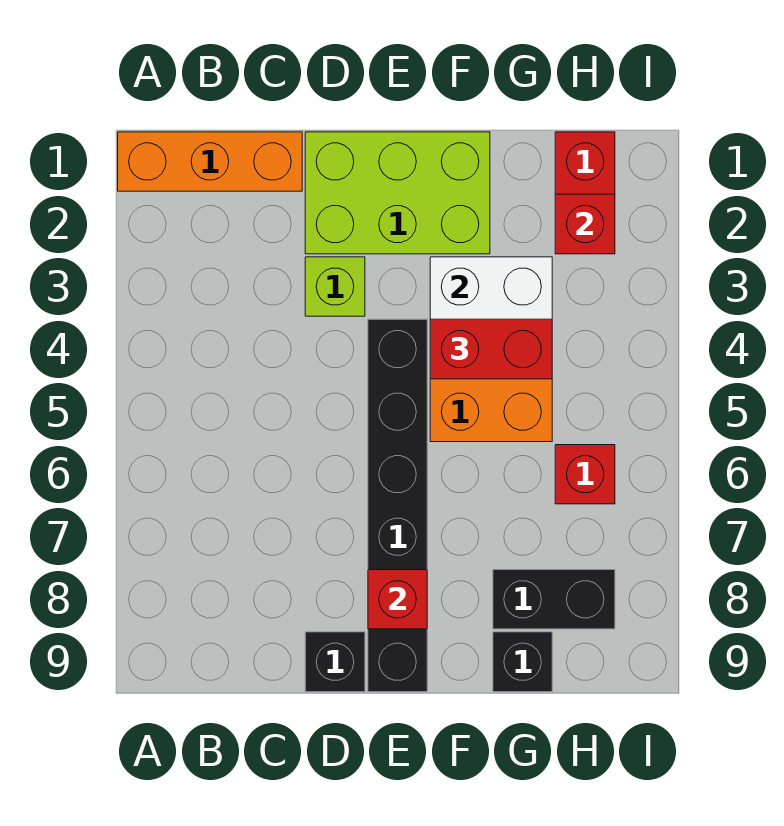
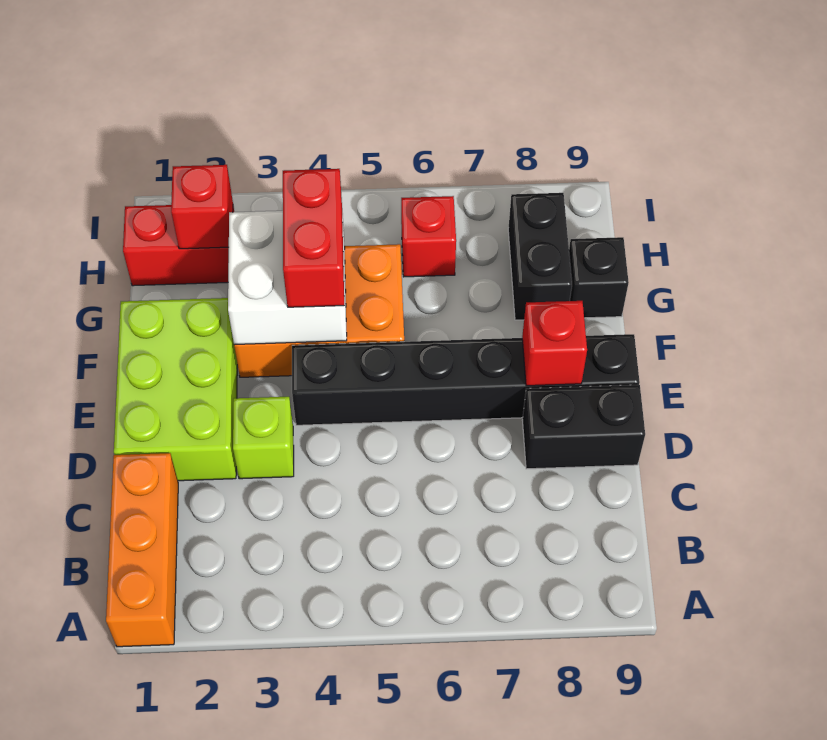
black 1x1 brick [305,632,365,692] -> black 1x2 brick [522,385,645,469]

